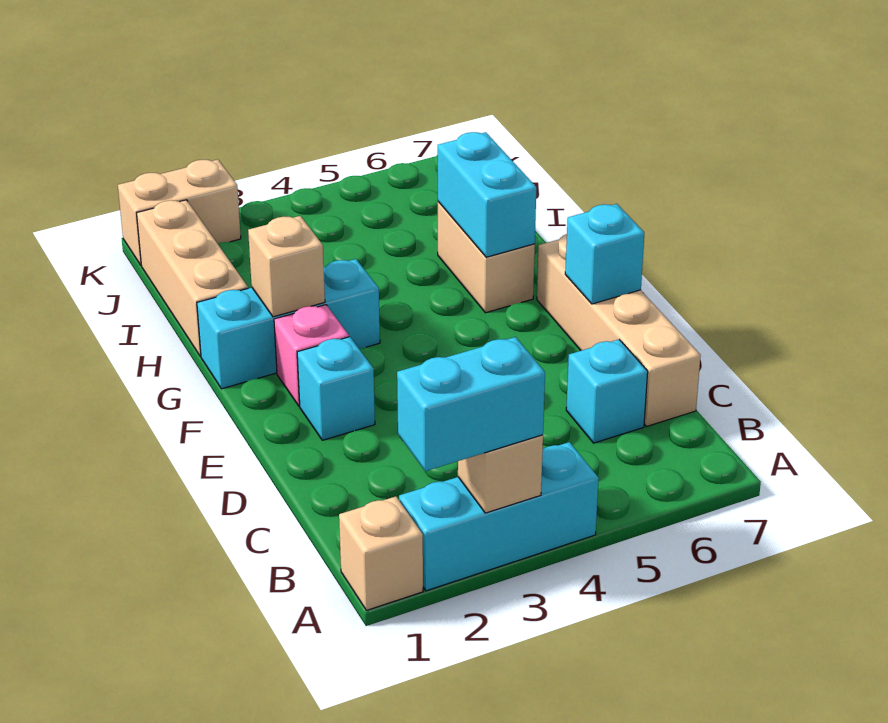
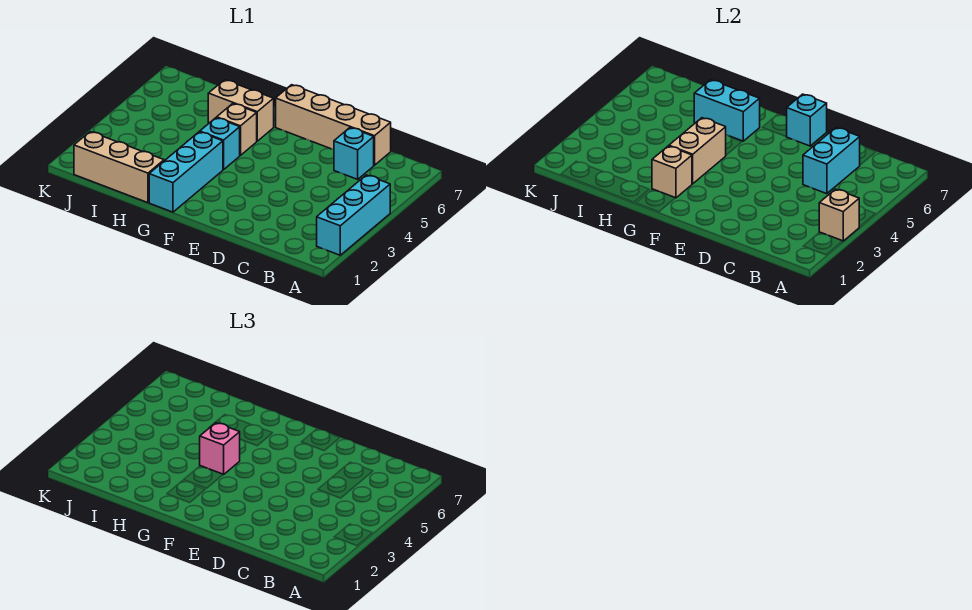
tan 1x1 brick [339,496,423,610] -> tan 1x1 brick moved to [217,104,257,155]
cyan 1x2 brick [397,337,545,471] -> cyan 1x2 brick moved to [803,128,860,194]
cyan 1x1 brick [297,337,375,440] -> cyan 1x1 brick moved to [200,118,240,170]
pink 1x1 brick [274,305,349,406] -> pink 1x1 brick moved to [200,423,240,475]
tan 1x2 brick [118,159,241,265] -> tan 1x2 brick moved to [669,118,726,184]

